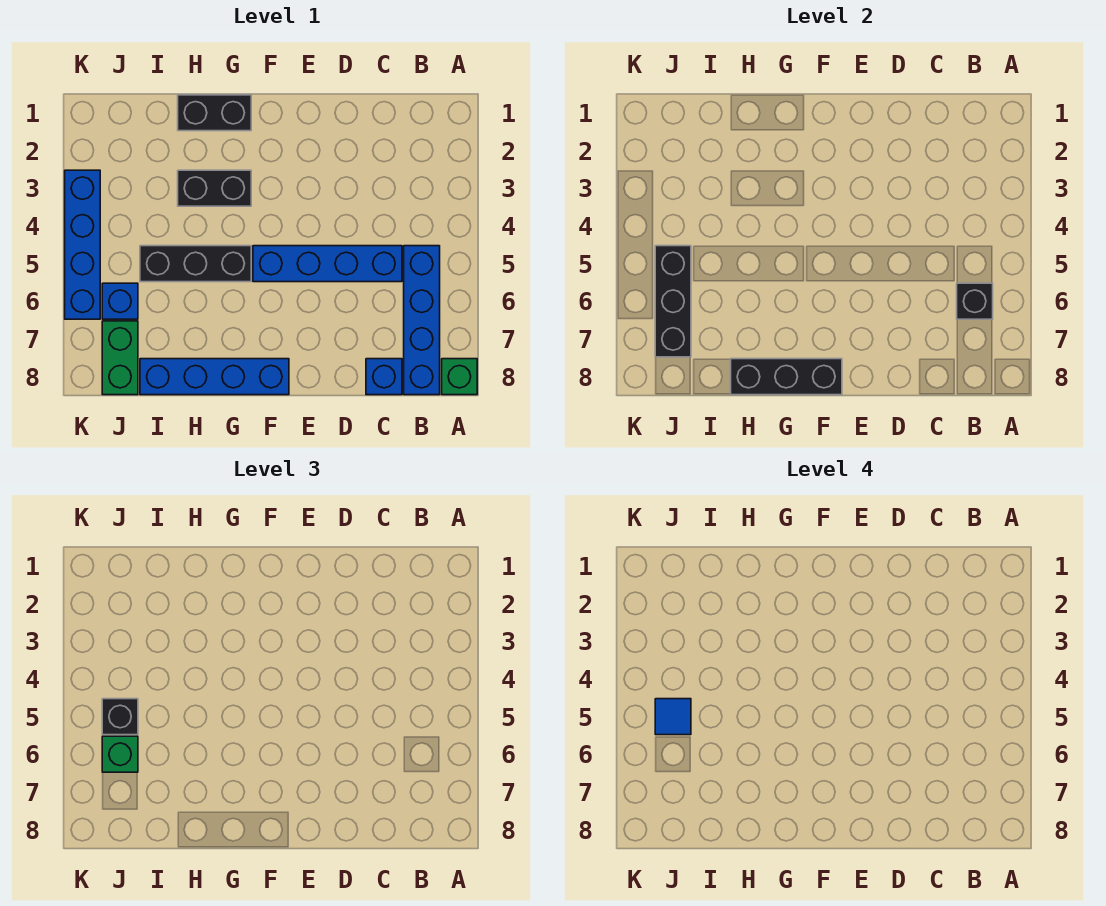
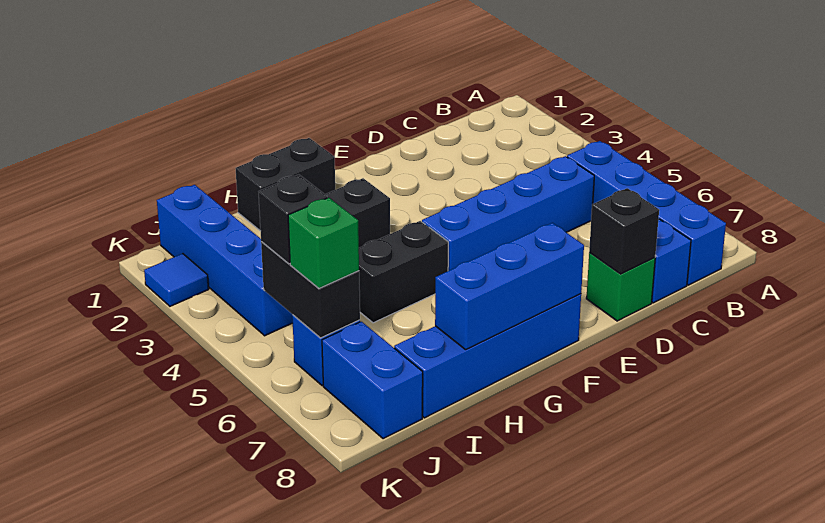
green 1x1 brick [442,359,477,395] -> green 1x1 brick moved to [586,252,655,321]
black 1x1 brick [957,283,993,319] -> black 1x1 brick moved to [589,188,659,274]
black 1x3 brick [731,359,842,395] -> blue 1x3 brick [435,223,584,350]
black 1x3 brick [140,246,251,282] -> black 1x2 brick [359,221,448,323]
black 1x3 brick [655,246,691,357] -> black 1x2 brick [261,242,360,338]
blue 1x1 tile [655,699,691,735] -> blue 1x1 tile moved to [144,254,209,306]
green 1x2 brick [102,321,138,395] -> blue 1x2 brick [322,322,423,439]
blue 1x4 brick [65,170,100,319] -> blue 1x4 brick moved to [157,185,293,336]

